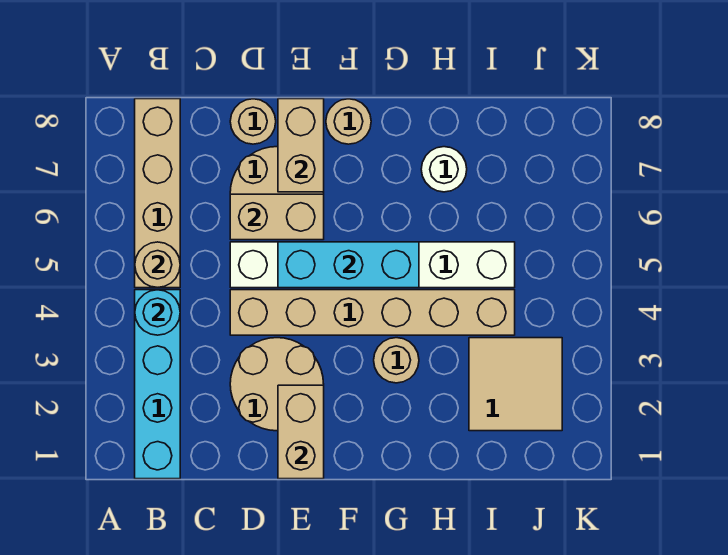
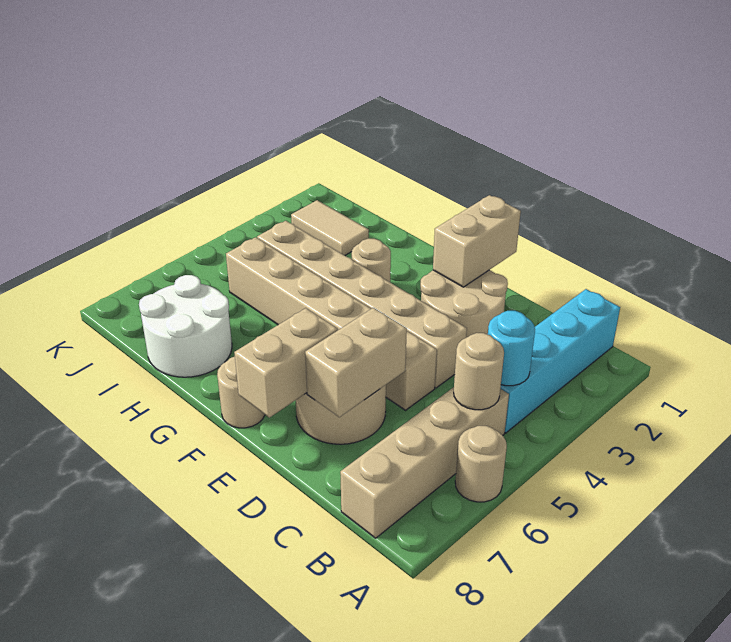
white 1x6 brick [230,242,515,288] -> tan 1x6 brick [226,237,437,410]
tan 1x2 brick [230,194,324,240] -> tan 1x2 brick turned to [305,308,407,417]
tan 1x1 round brick [230,99,276,144] -> tan 1x1 round brick moved to [455,426,507,502]
cyan 1x3 brick [278,242,419,288] -> none
white 1x1 round brick [421,147,467,192] -> white 2x2 round brick [139,275,232,377]
tan 2x2 tile [469,338,562,431] -> tan 1x2 tile [291,200,369,255]

